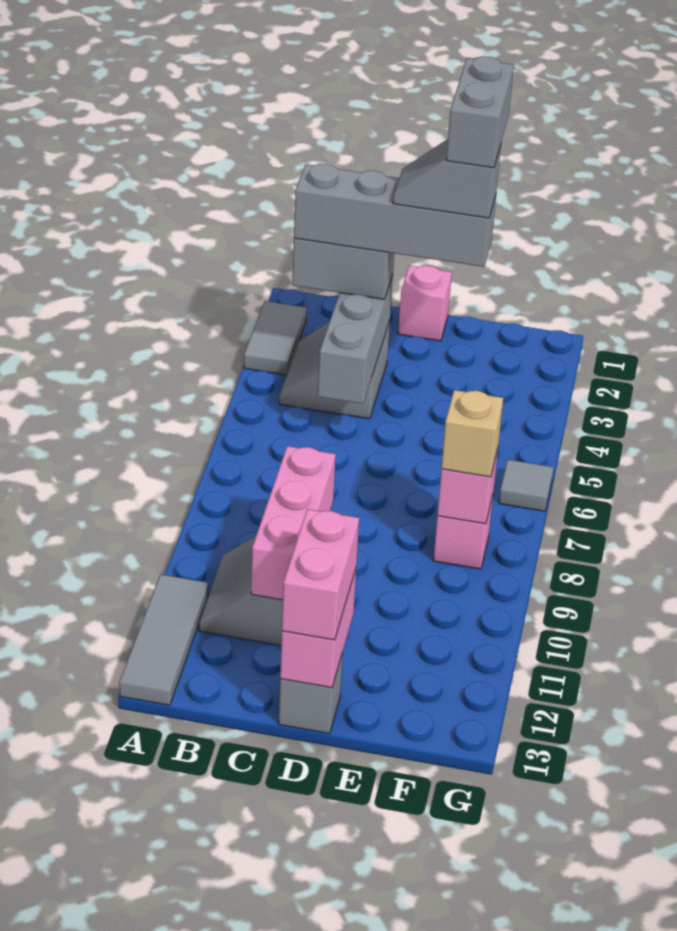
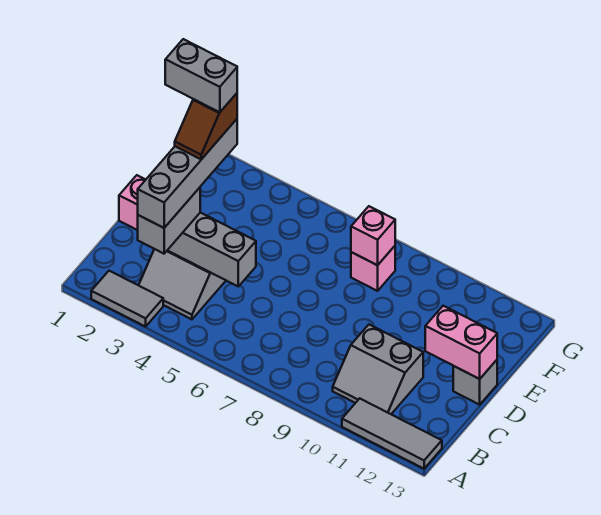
pink 1x3 brick [251,446,336,600] -> none
grey 1x2 slope [393,139,501,218] -> brown 1x2 slope [175,93,237,159]
pink 1x2 brick [282,509,359,640] -> none
tan 1x1 brick [441,390,503,477] -> none
grey 1x1 tile [499,460,554,511] -> none

